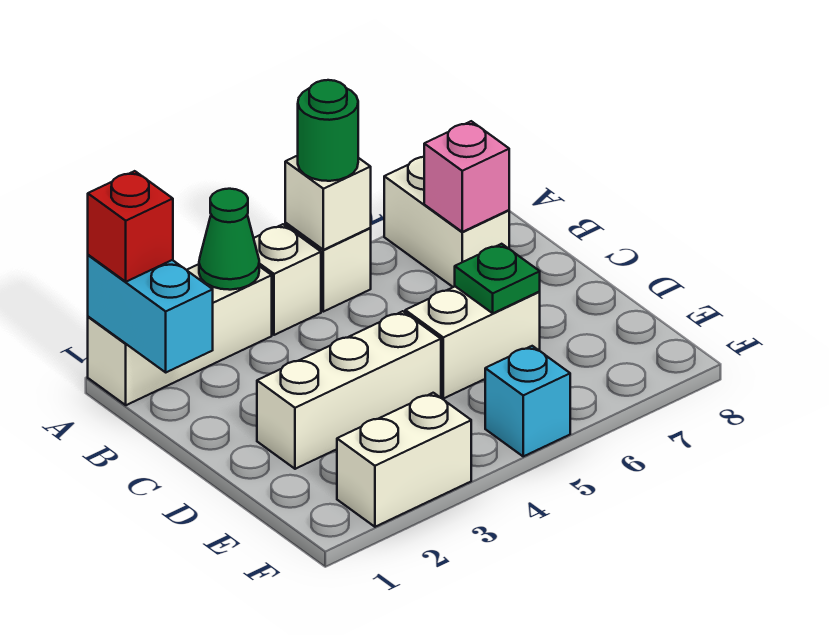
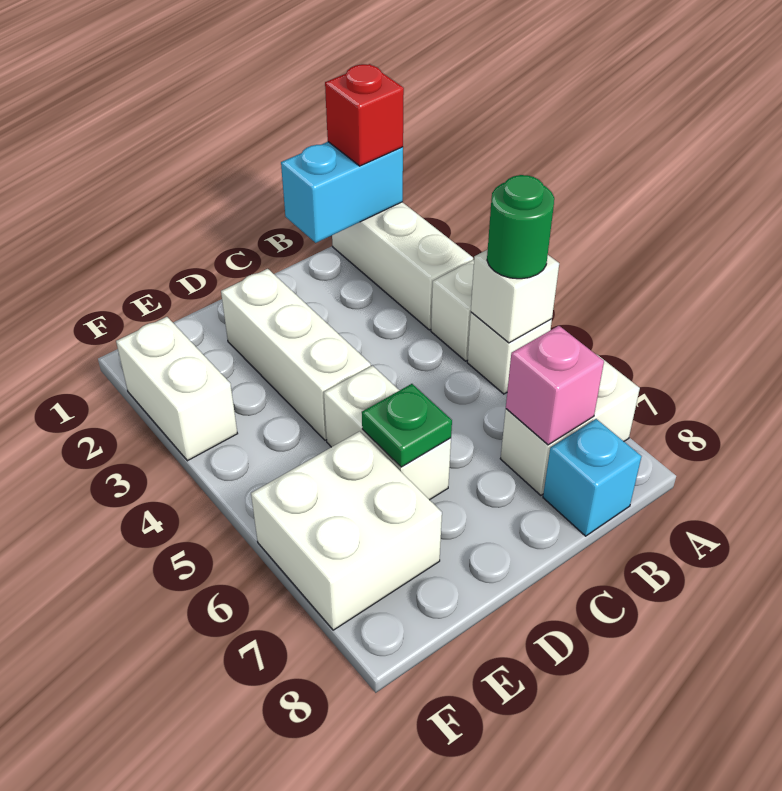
green 1x1 cone [199,189,259,290] -> none
none -> white 2x2 brick [251,431,442,630]
cyan 1x1 brick [485,346,570,456] -> cyan 1x1 brick moved to [543,419,641,536]

